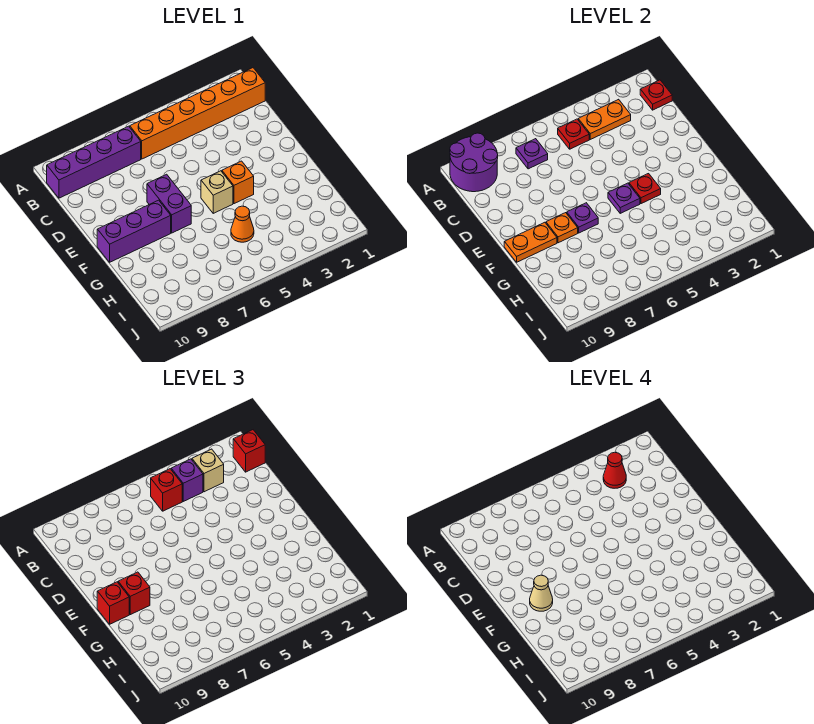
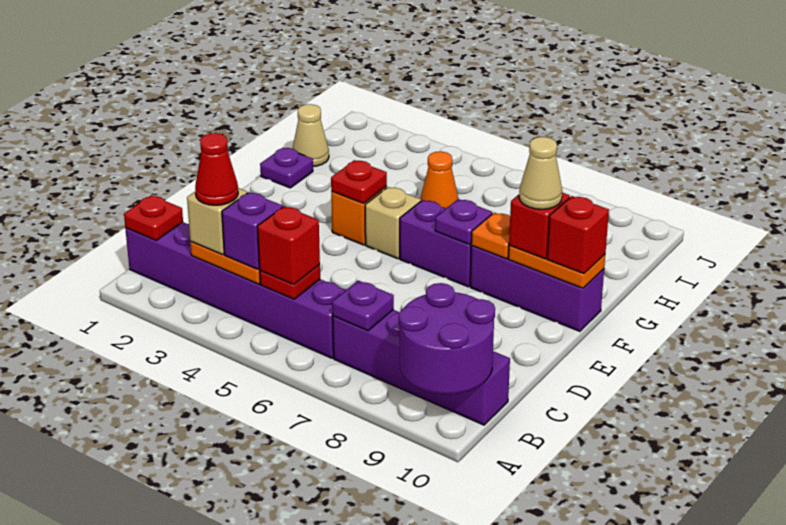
orange 1x6 brick [130,68,265,159] -> purple 1x6 brick [125,222,346,358]
red 1x1 brick [233,430,265,472] -> none
purple 1x2 brick [147,174,191,233] -> purple 1x2 brick turned to [400,200,472,287]
purple 1x1 plate [608,183,640,213] -> purple 1x1 plate moved to [260,148,313,188]
none -> tan 1x1 cone [292,104,329,167]

